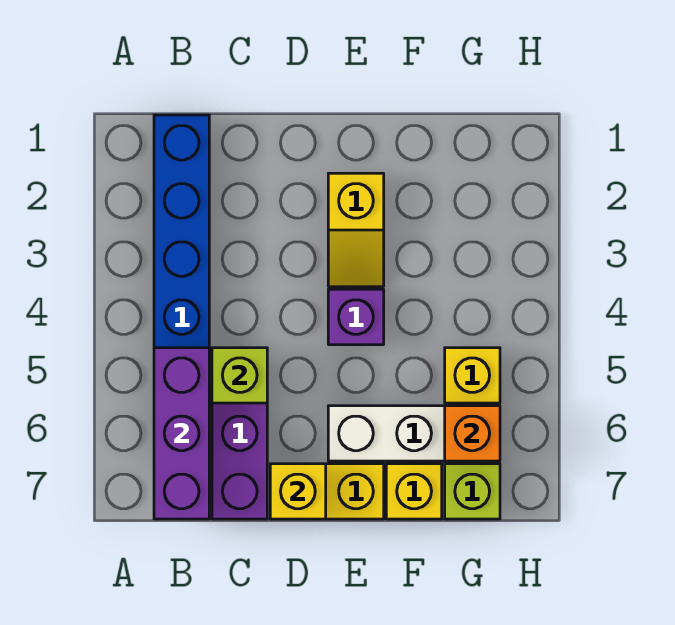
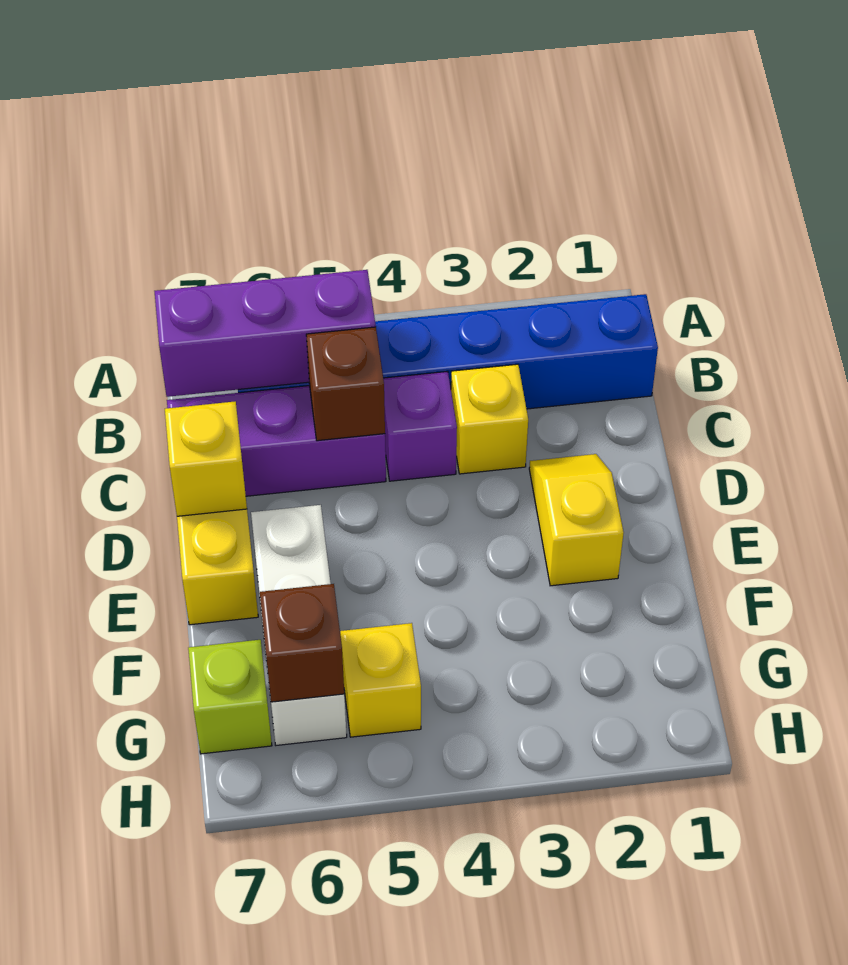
lime 1x1 brick [212,348,267,403] -> brown 1x1 brick [306,327,385,441]
yellow 1x2 slope [328,173,384,287] -> yellow 1x2 slope turned to [529,454,624,586]
purple 1x1 brick [328,289,384,345] -> purple 1x1 brick moved to [383,371,457,481]
yellow 1x1 brick [386,464,442,519] -> yellow 1x1 brick moved to [451,364,528,474]
orange 1x1 brick [445,406,500,461] -> brown 1x1 brick [260,584,344,702]

